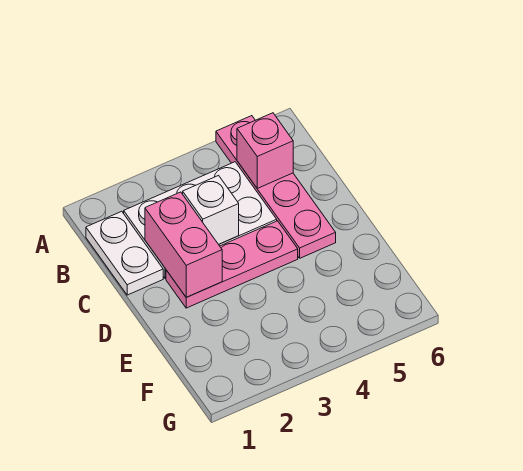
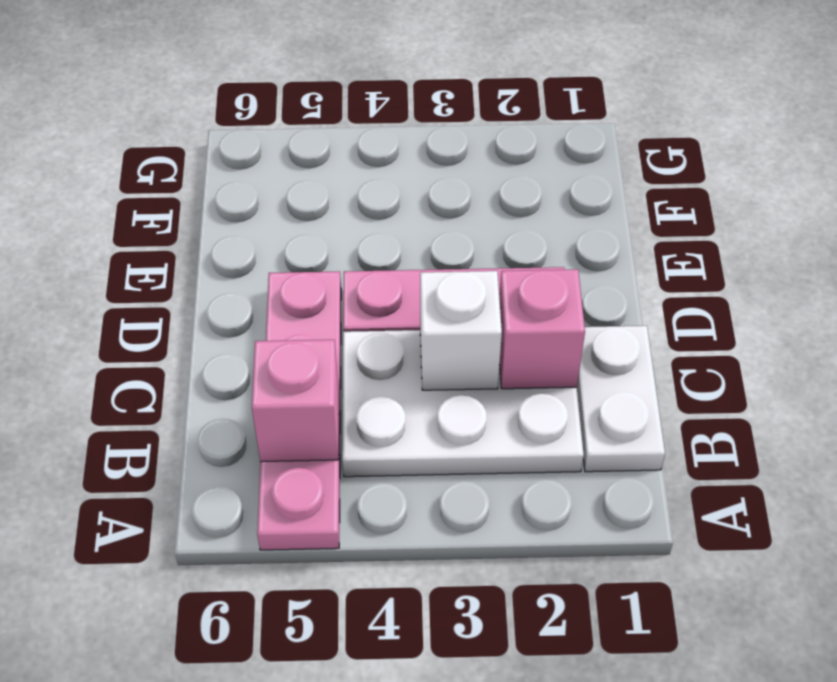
pink 1x2 brick [145,192,222,297] -> pink 1x1 brick [499,269,585,389]

